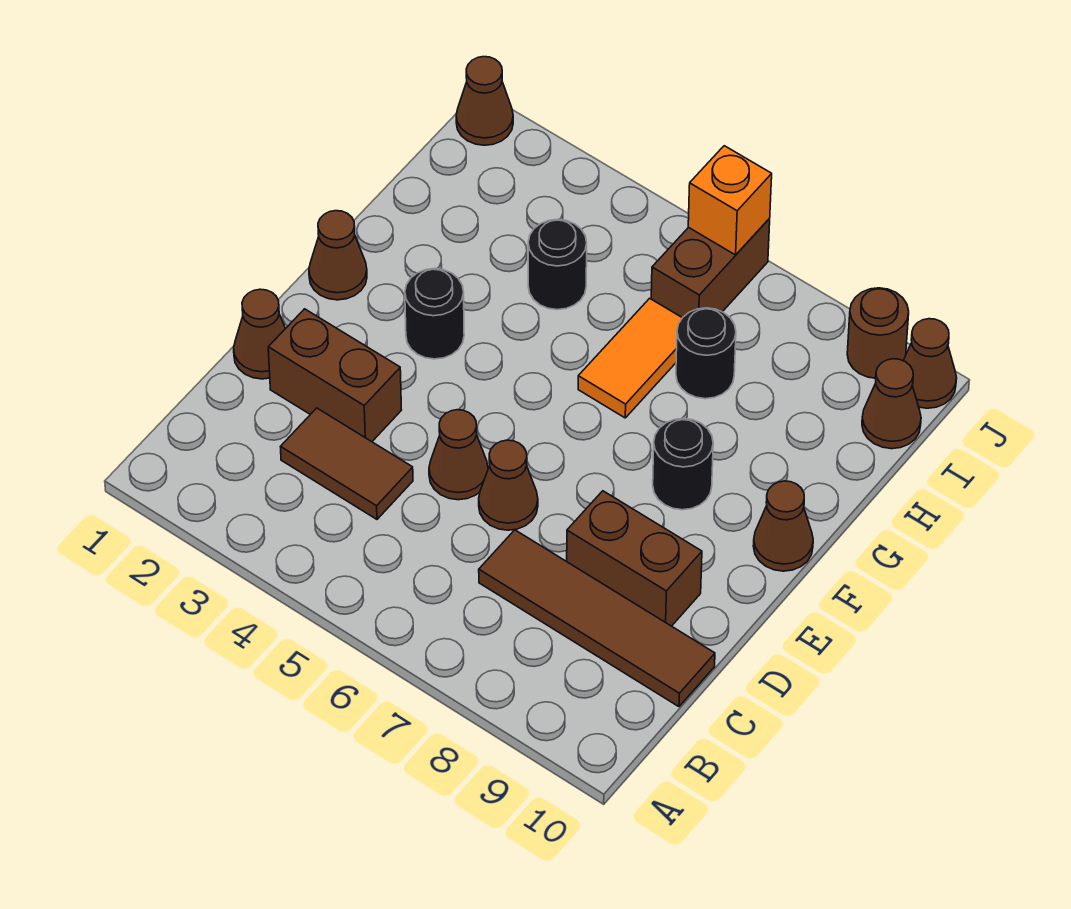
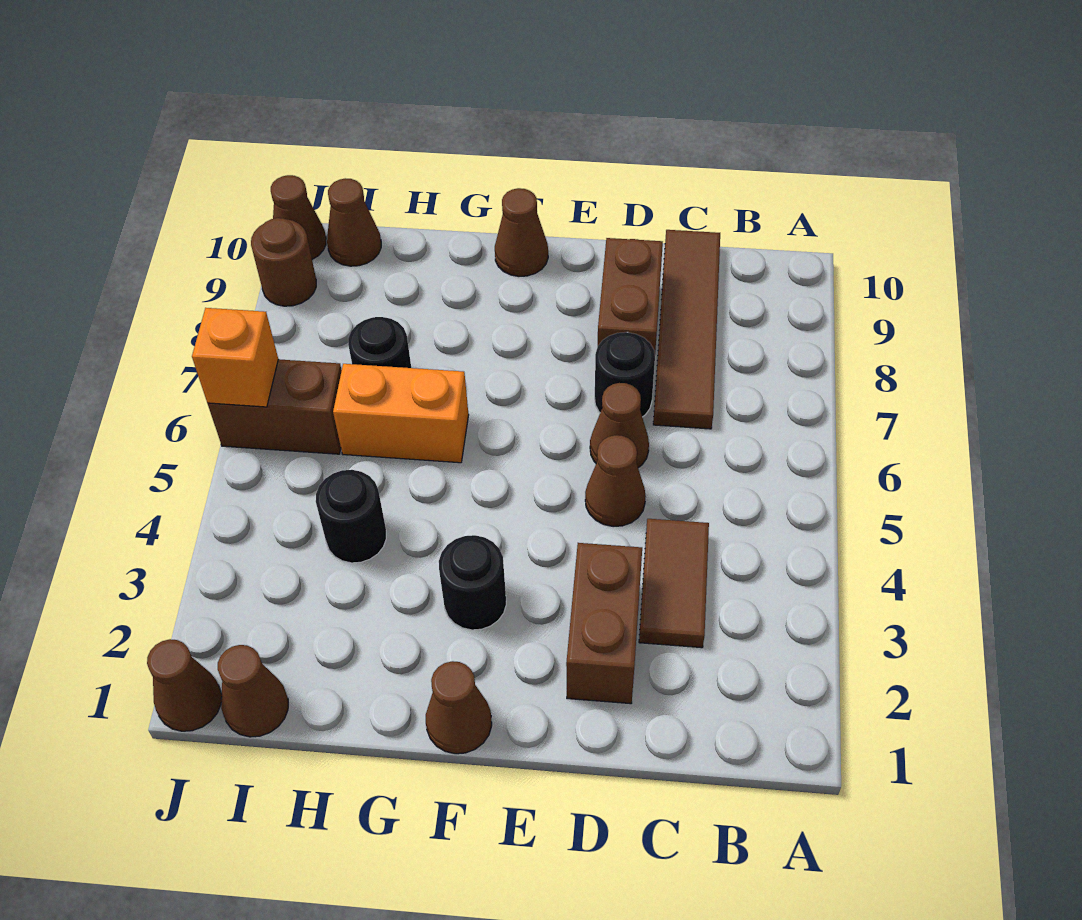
brown 1x1 cone [234,289,286,379] -> brown 1x1 cone moved to [218,645,288,737]
black 1x1 round brick [653,418,713,510] -> black 1x1 round brick moved to [595,332,655,417]
orange 1x2 tile [578,298,682,418] -> orange 1x2 brick [333,364,469,463]

